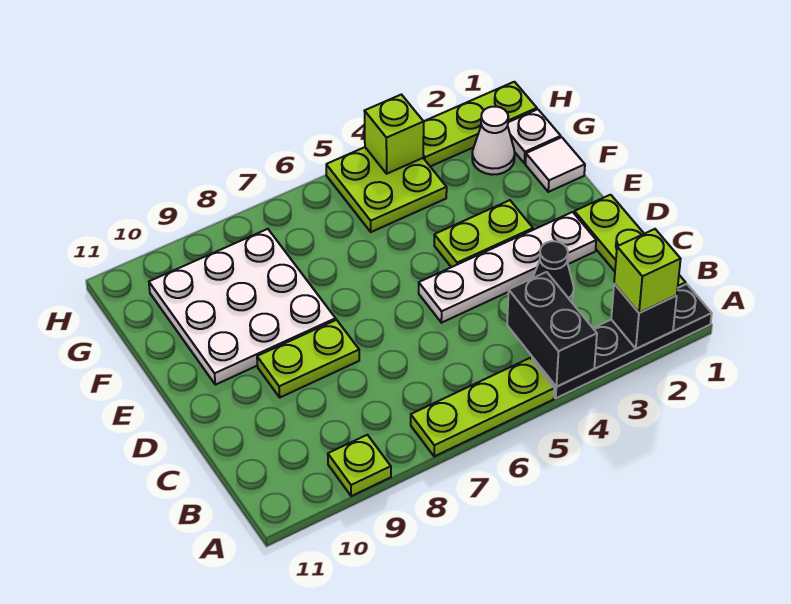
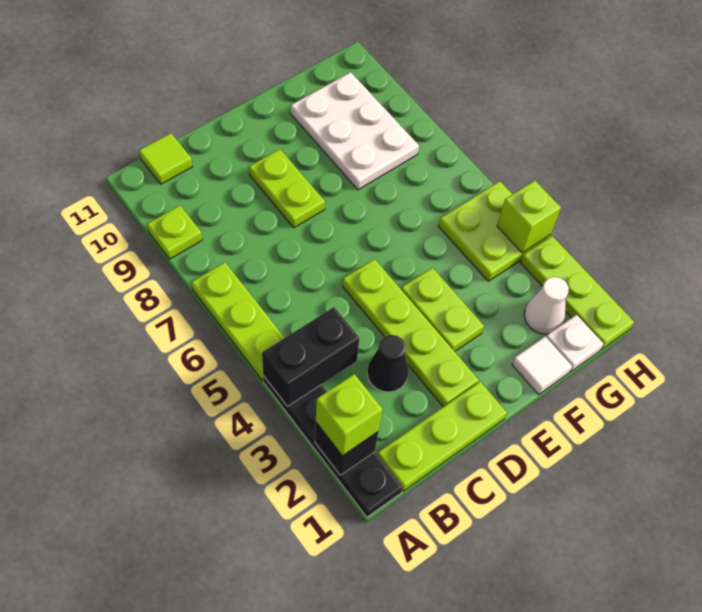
none -> lime 1x1 tile [139,133,192,184]
white 1x4 plate [419,212,596,323] -> lime 1x4 plate [343,259,479,407]
white 3x3 plate [149,229,336,385] -> white 2x3 plate [291,72,419,190]

